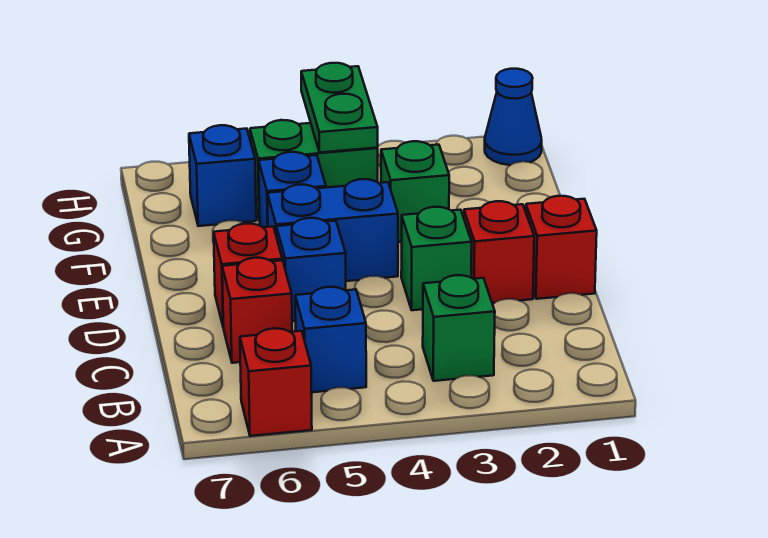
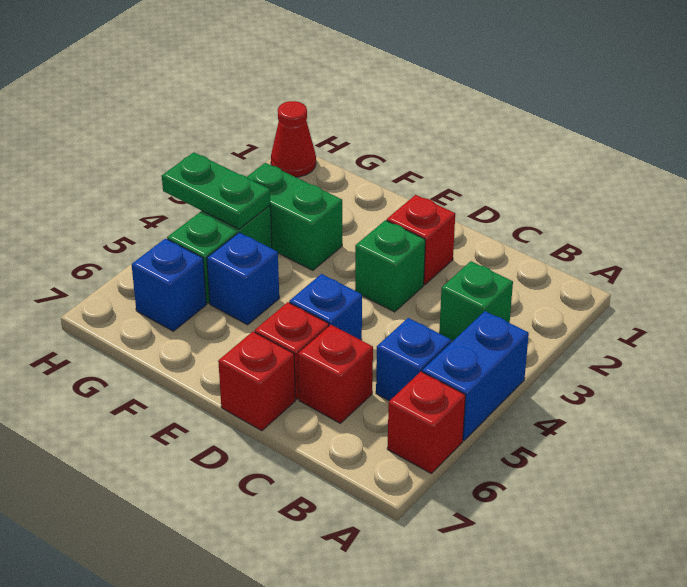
red 1x1 brick [526,196,597,299] -> red 1x1 brick moved to [218,332,295,431]
blue 1x2 brick [267,179,398,281] -> blue 1x2 brick moved to [422,311,529,441]
green 1x1 brick [381,141,449,242] -> green 1x2 brick [247,163,342,270]
blue 1x1 cone [485,69,542,165] -> red 1x1 cone [271,101,316,177]

